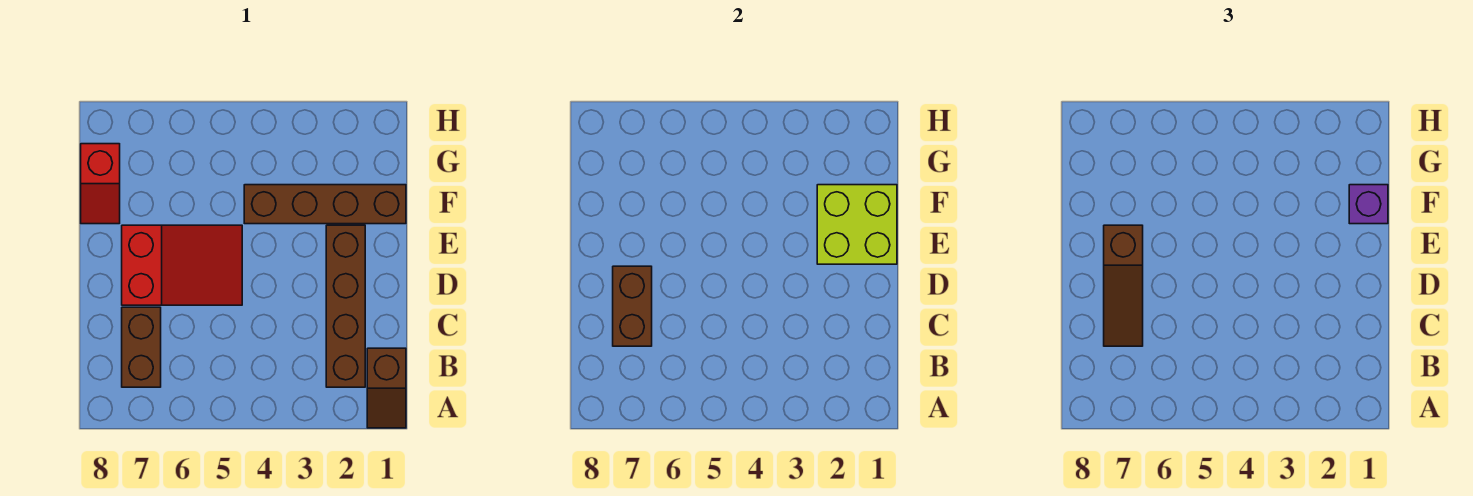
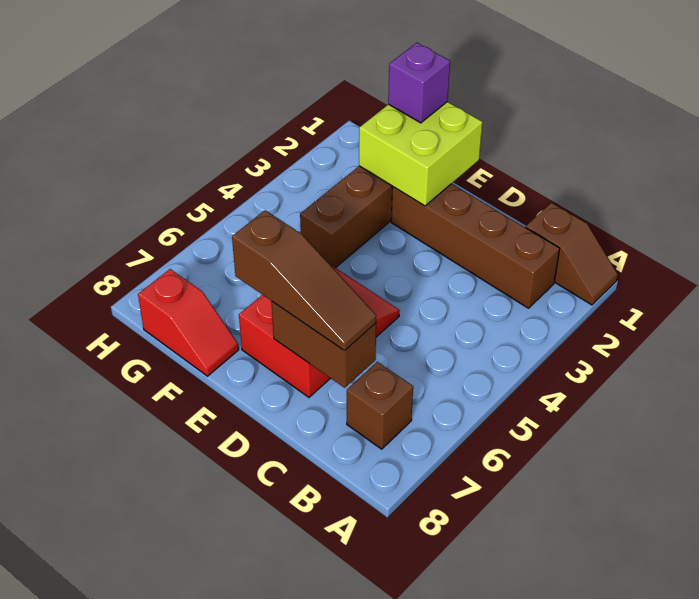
brown 1x2 brick [122,307,161,387] -> brown 1x1 brick [347,362,413,449]

